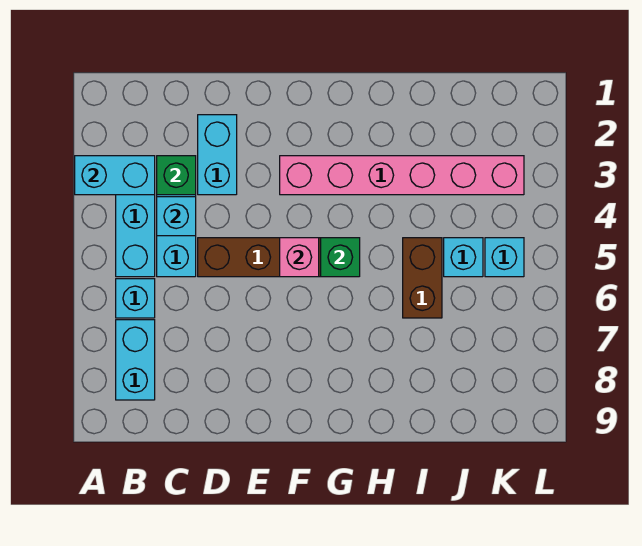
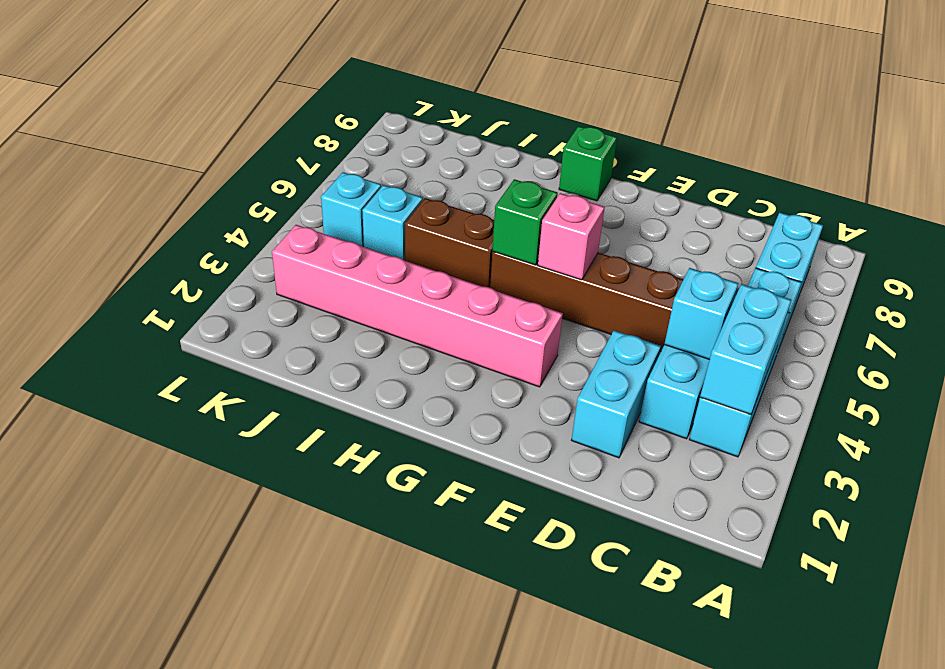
cyan 1x2 brick [75,156,155,195] -> cyan 1x2 brick turned to [700,284,791,414]
green 1x1 brick [157,156,196,195] -> green 1x1 brick moved to [559,126,617,201]
brown 1x2 brick [403,238,442,318] -> brown 1x2 brick turned to [405,198,494,288]

